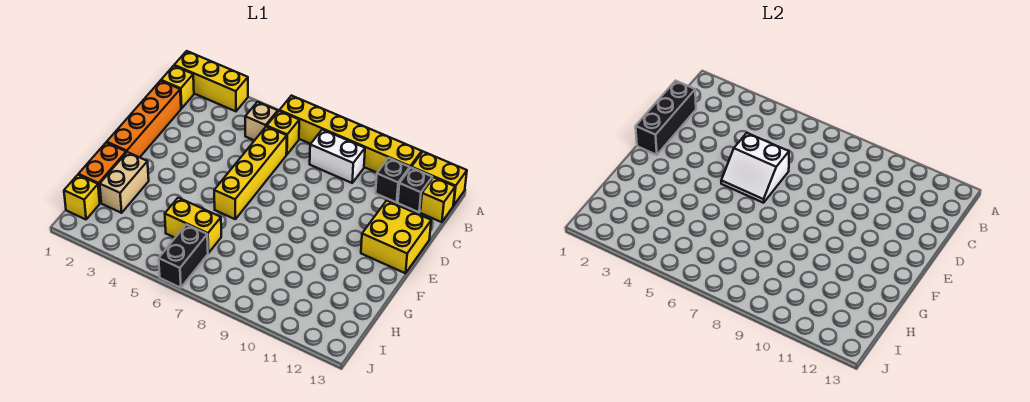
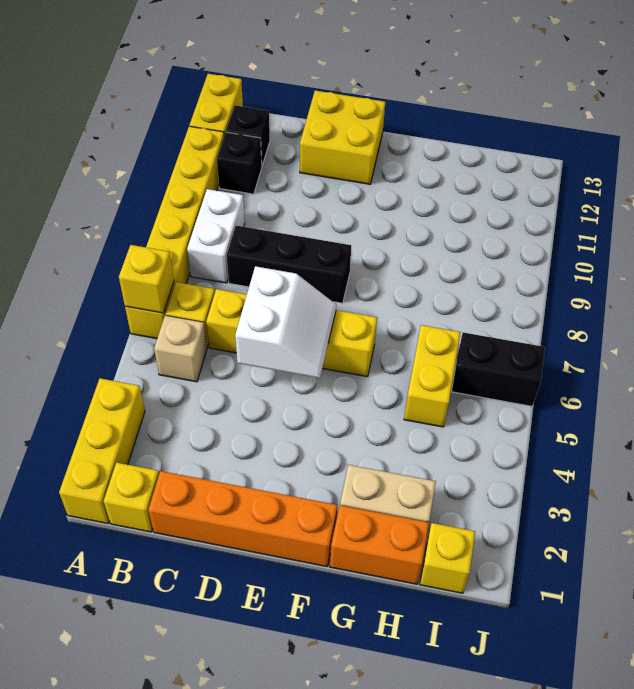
yellow 1x1 brick [420,177,455,222] -> yellow 1x1 brick moved to [119,245,174,313]
black 1x3 brick [636,81,696,155] -> black 1x3 brick moved to [227,226,351,303]

